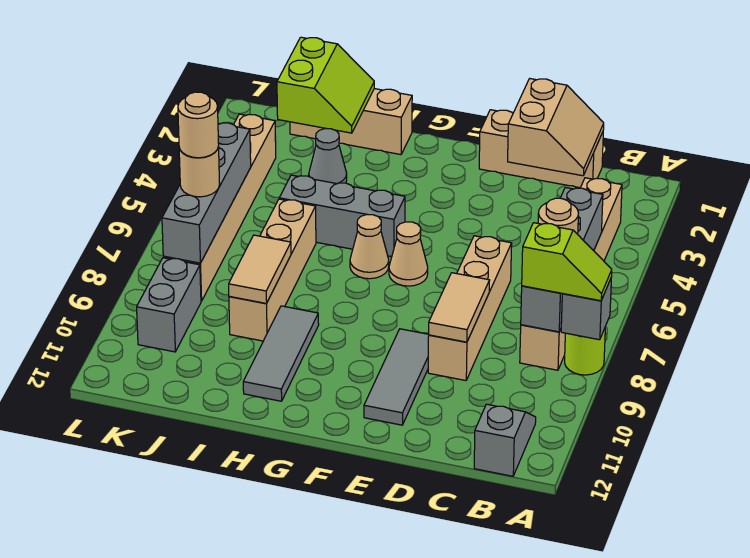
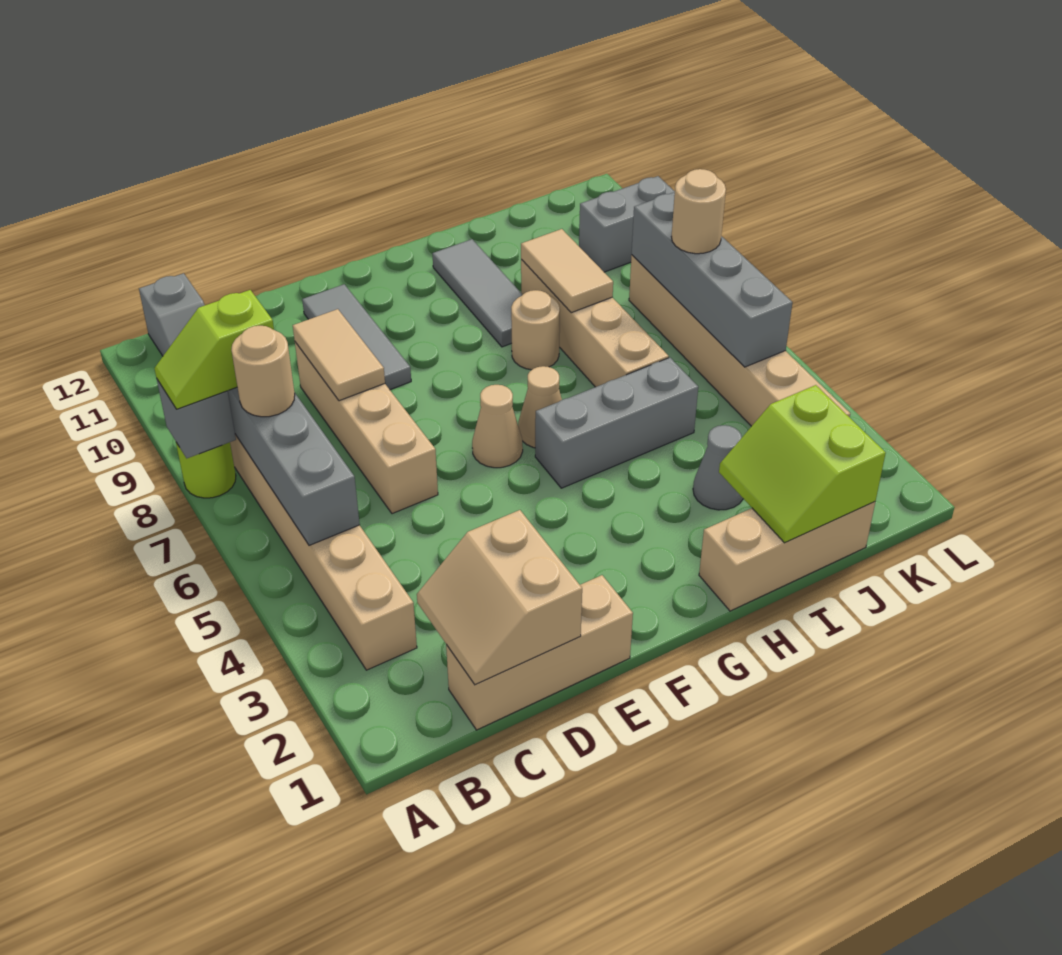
tan 1x1 round brick [178,92,219,158] -> tan 1x1 round brick moved to [511,290,560,370]
grey 1x2 brick [137,258,201,352] -> grey 1x2 brick turned to [579,176,675,272]

